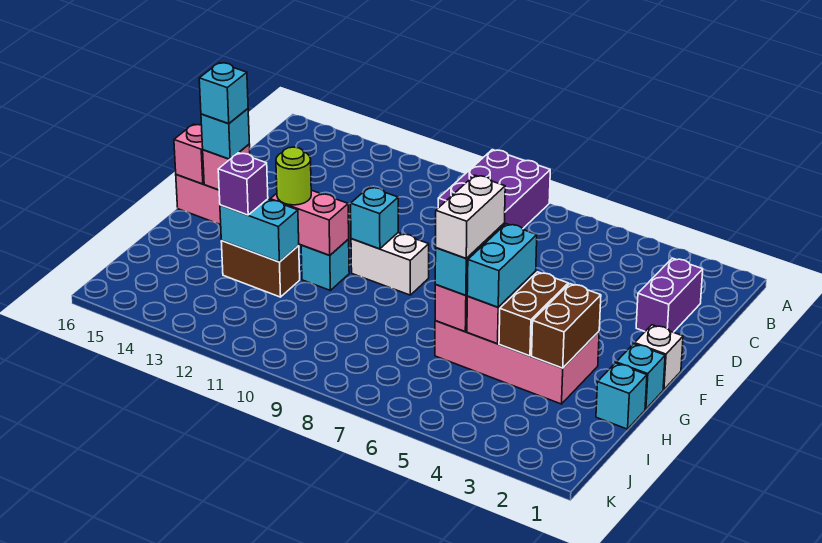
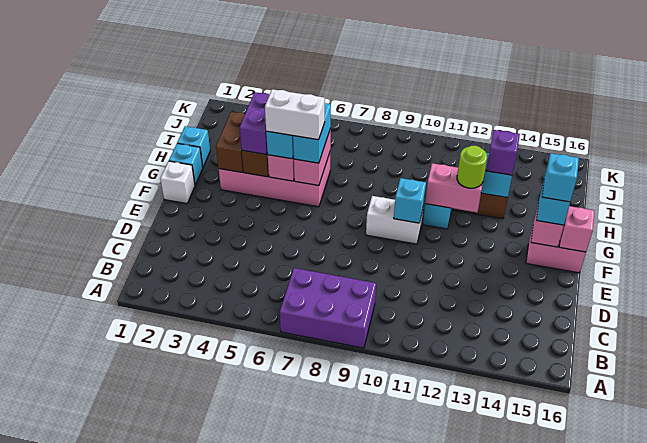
purple 2x3 brick [438,150,550,229] -> purple 2x3 brick turned to [280,268,376,348]
purple 1x2 brick [636,258,703,332] -> purple 1x2 brick moved to [240,92,269,154]
white 1x2 brick [436,175,505,258] -> white 1x2 brick turned to [265,89,325,140]

